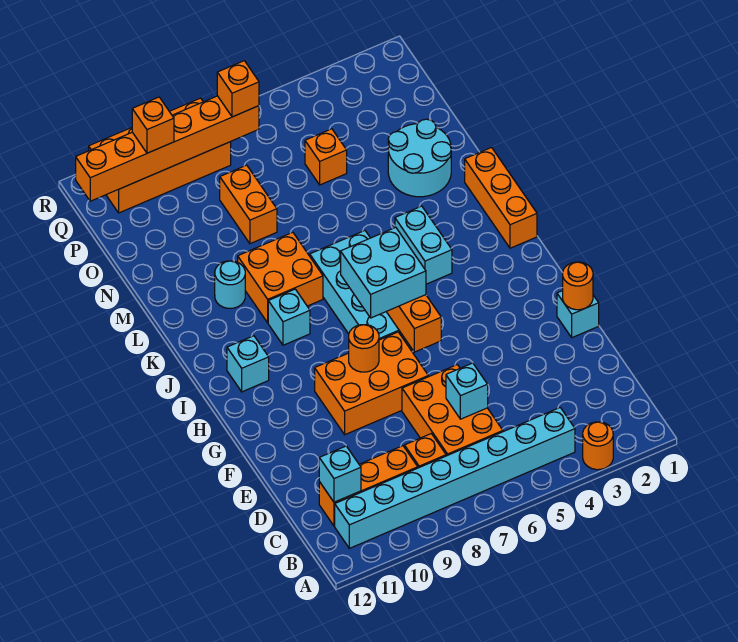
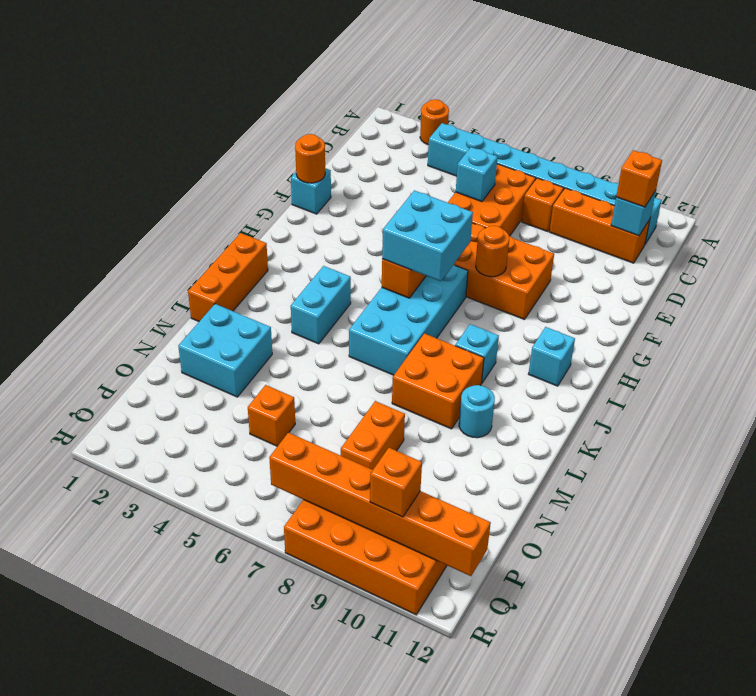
cyan 2x2 round brick [388,119,451,197] -> cyan 2x2 brick [178,304,272,397]
orange 1x1 brick [217,61,259,117] -> orange 1x1 brick moved to [616,150,662,207]

